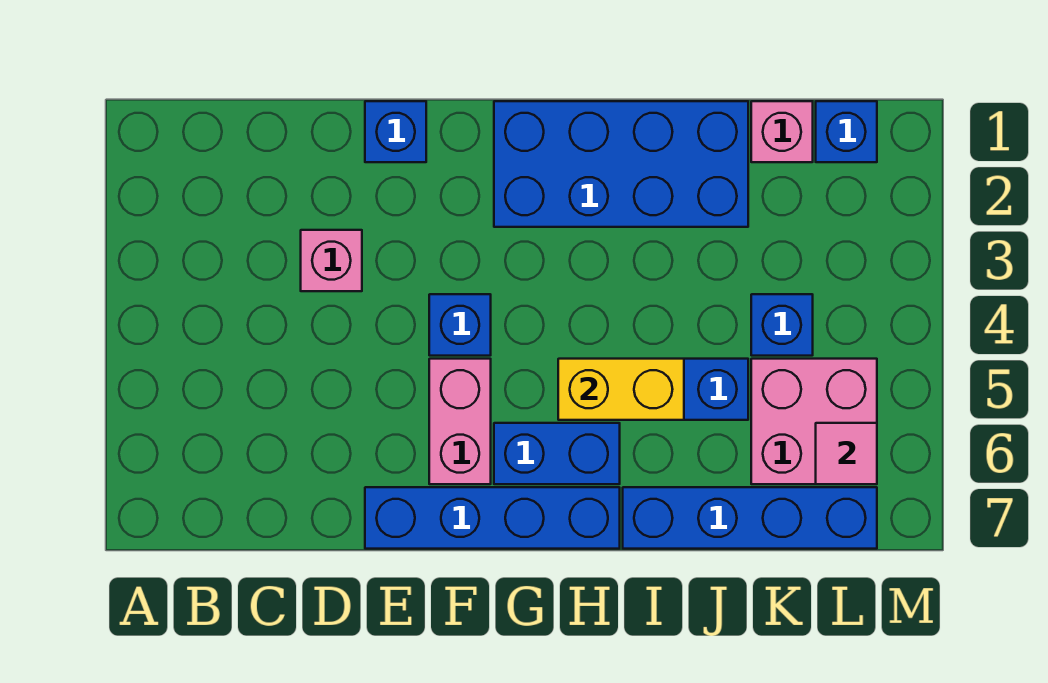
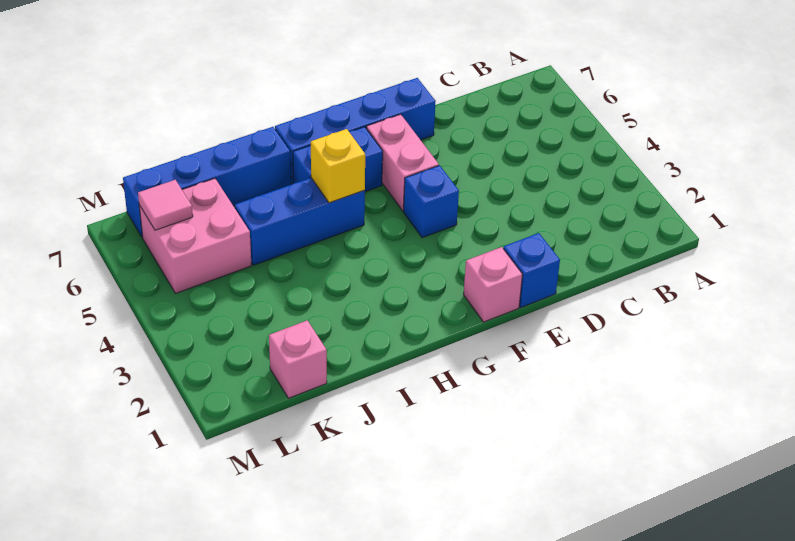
pink 1x1 brick [301,230,362,291] -> pink 1x1 brick moved to [464,247,523,322]
blue 2x4 brick [494,101,748,227] -> none
yellow 1x2 brick [558,359,684,420] -> yellow 1x1 brick [310,129,365,203]
blue 1x1 brick [751,294,813,356] -> none
blue 1x1 brick [816,101,877,162] -> none

